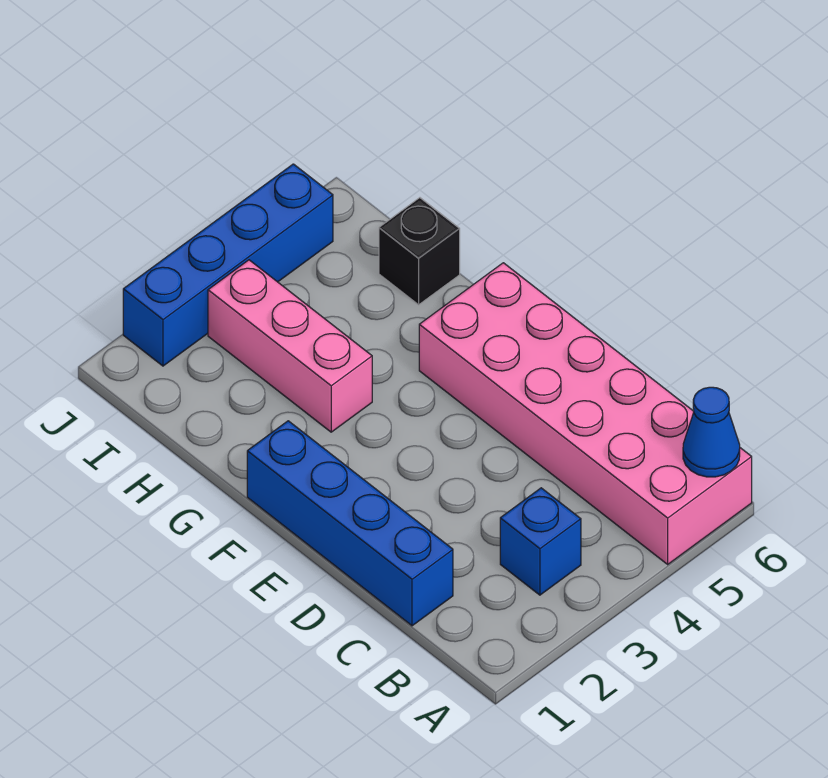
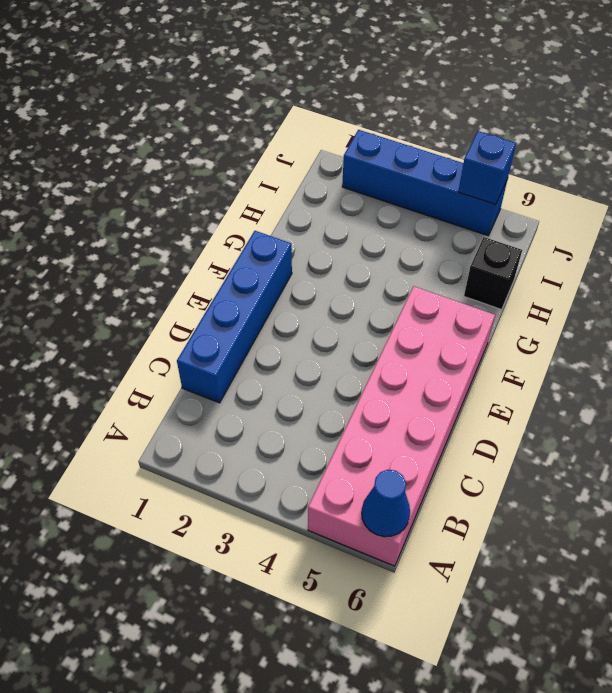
blue 1x1 brick [500,488,581,595] -> blue 1x1 brick moved to [458,131,516,204]
pink 1x3 brick [208,260,372,432] -> none

